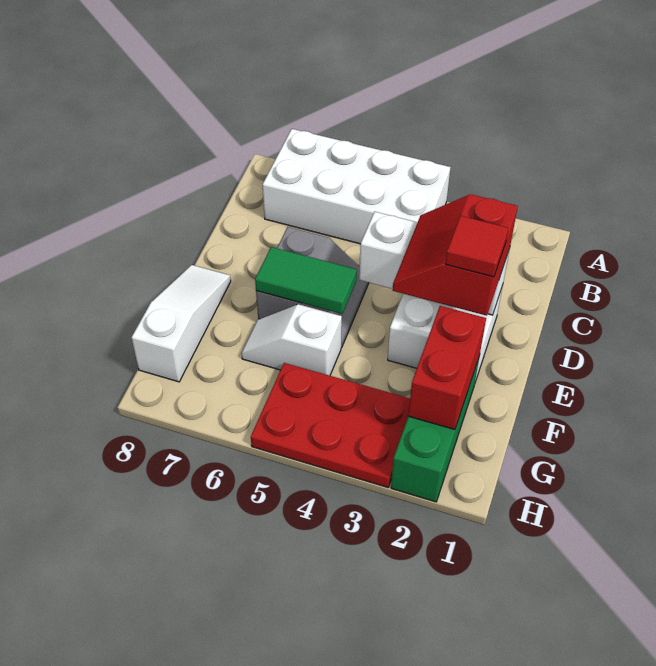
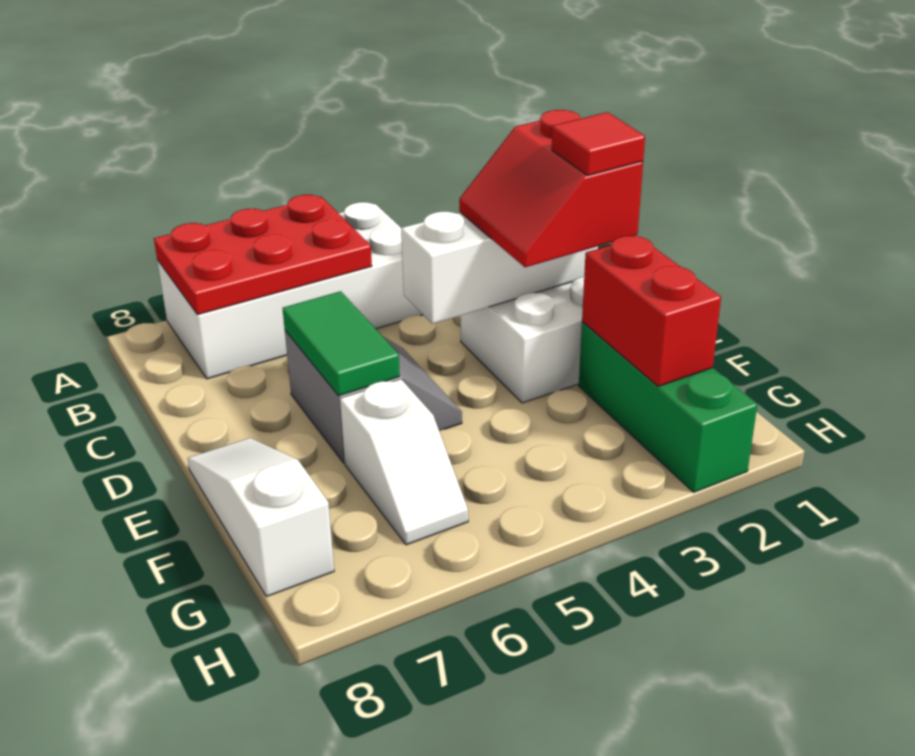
green 1x2 tile [255,247,357,314] -> green 1x2 tile turned to [282,291,400,396]
white 1x2 slope [242,304,342,376] -> white 1x2 slope turned to [340,379,468,545]
red 2x3 plate [251,363,410,487] -> red 2x3 plate moved to [154,195,372,315]

